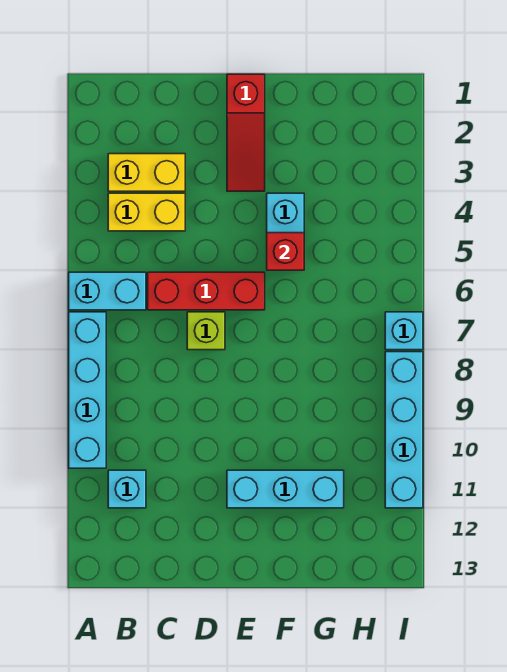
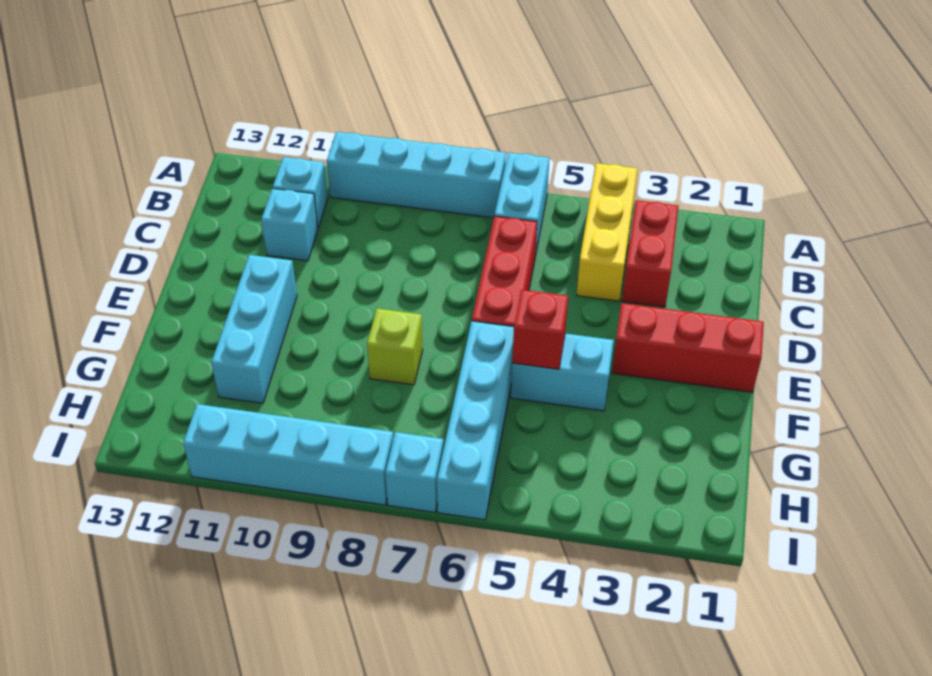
yellow 1x2 brick [108,154,185,191] -> red 1x2 brick [622,200,679,307]
yellow 1x2 brick [108,193,185,231] -> yellow 1x3 brick [577,163,638,301]
none -> cyan 1x1 brick [261,188,318,261]
lime 1x1 brick [187,312,225,350] -> lime 1x1 brick moved to [367,309,423,385]
red 1x3 slope [227,74,265,191] -> red 1x3 brick [612,303,764,392]
none -> cyan 1x4 brick [437,321,514,520]

